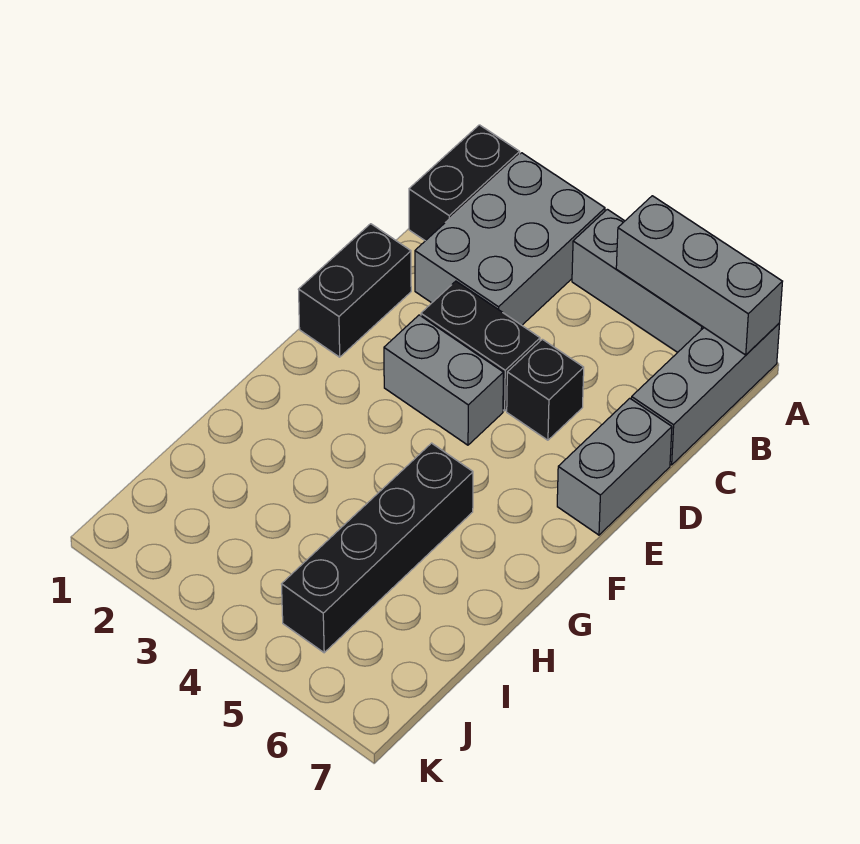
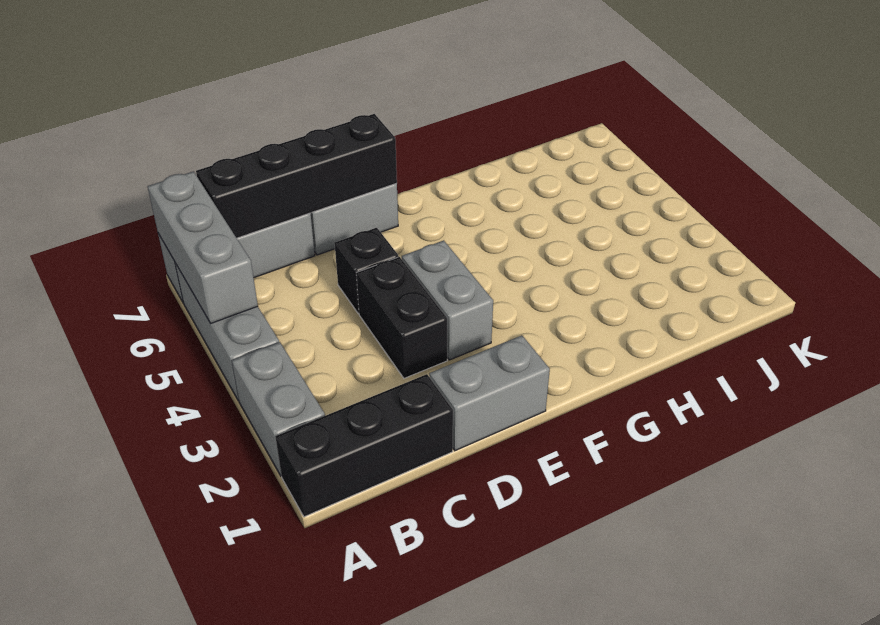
black 1x2 brick [409,125,520,241] -> black 1x3 brick [275,374,453,517]
grey 2x3 brick [415,153,605,325] -> grey 1x2 brick [232,342,325,475]
black 1x2 brick [298,224,411,357] -> grey 1x2 brick [429,335,550,451]
black 1x4 brick [282,443,473,653] -> black 1x4 brick moved to [196,114,397,238]

